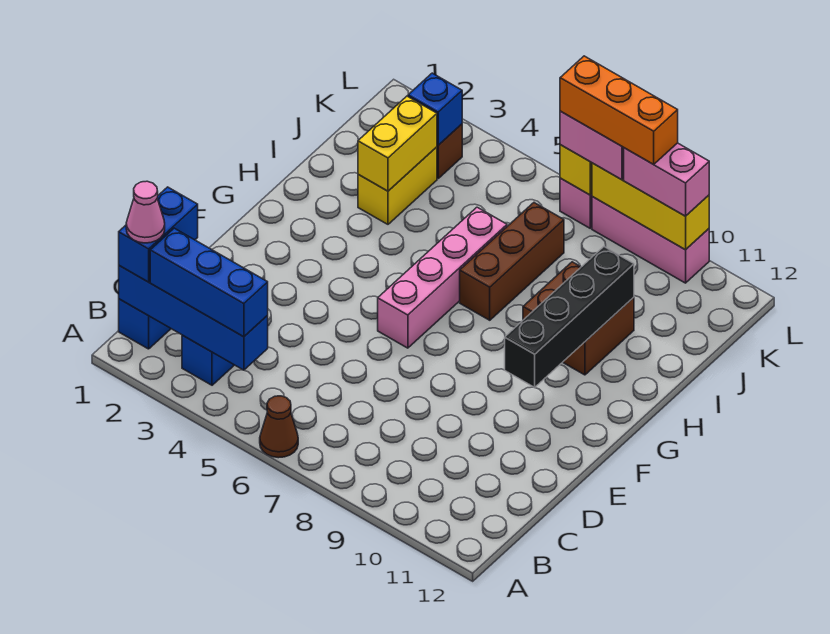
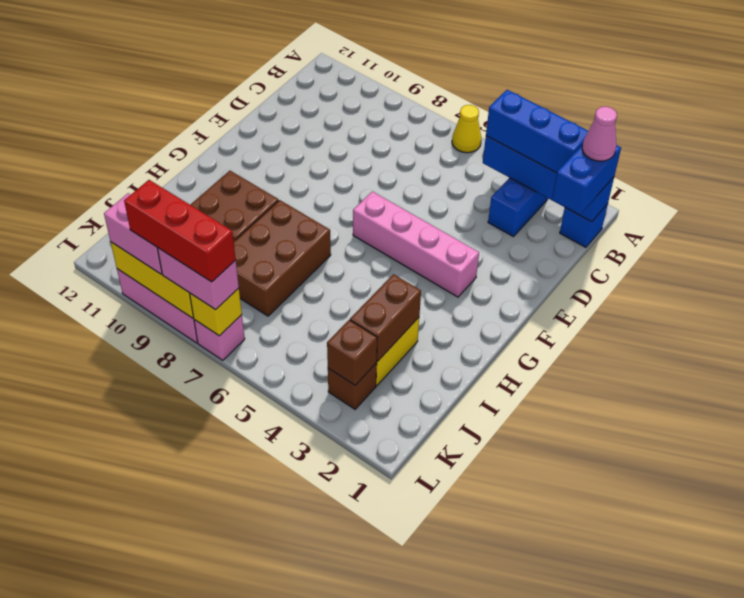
brown 1x1 cone [260,396,298,458] -> yellow 1x1 cone [452,105,481,153]
pink 1x4 brick [378,207,507,348] -> pink 1x4 brick turned to [353,192,479,297]
black 1x4 brick [505,247,634,388] -> none
brown 1x3 brick [460,203,564,320] -> brown 2x3 brick [234,200,331,316]
yellow 1x2 brick [358,96,437,191] -> brown 1x2 brick [350,274,421,361]
blue 1x1 brick [408,73,462,145] -> brown 1x1 brick [327,320,377,385]
orange 1x3 brick [560,56,678,164] -> red 1x3 brick [124,180,236,282]

